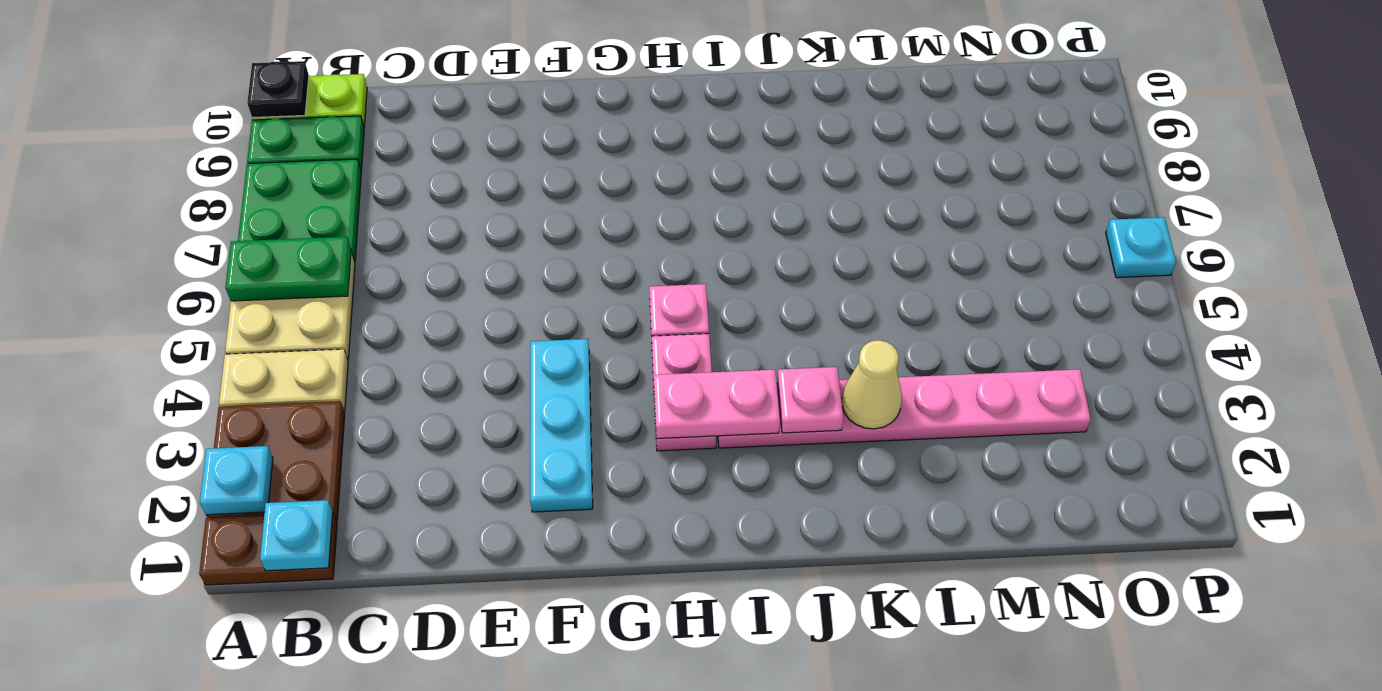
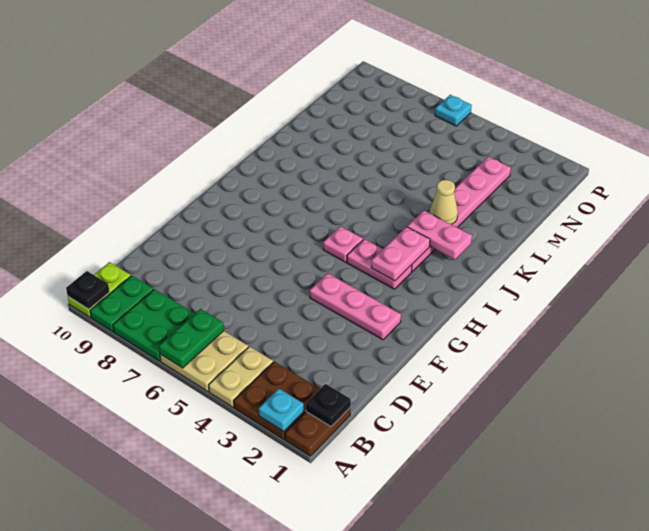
cyan 1x1 plate [260,500,333,571] -> black 1x1 plate [306,384,351,427]
cyan 1x3 plate [530,339,593,512] -> pink 1x3 plate [310,273,401,340]
pink 1x1 plate [777,367,843,433] -> pink 1x2 plate [407,211,472,260]

